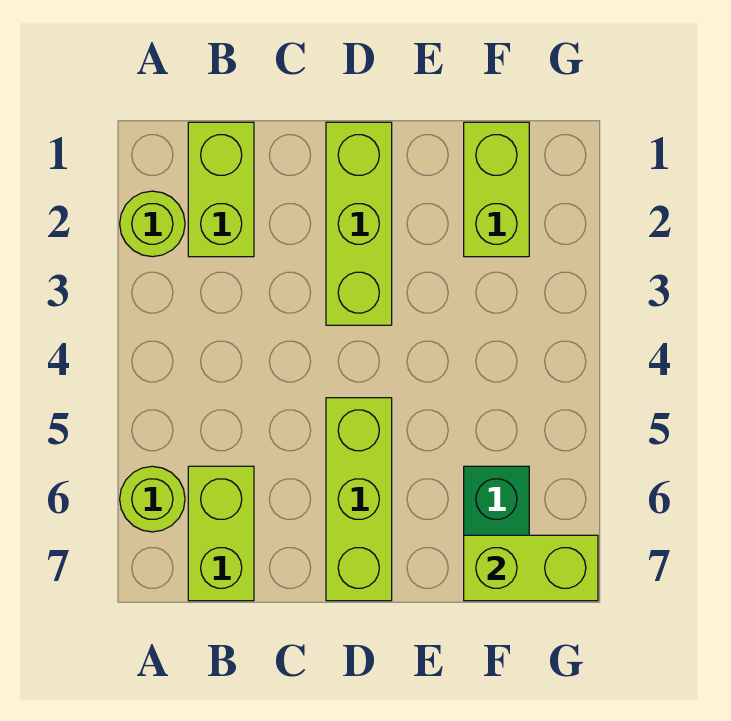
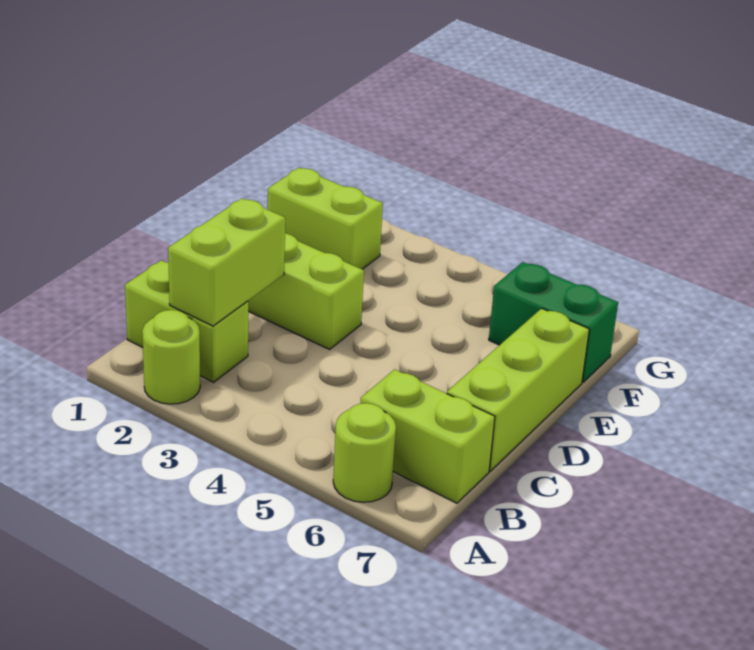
lime 1x3 brick [326,398,392,601] -> lime 1x3 brick turned to [447,308,589,471]
lime 1x2 brick [464,535,598,601] -> lime 1x2 brick moved to [168,198,285,326]

